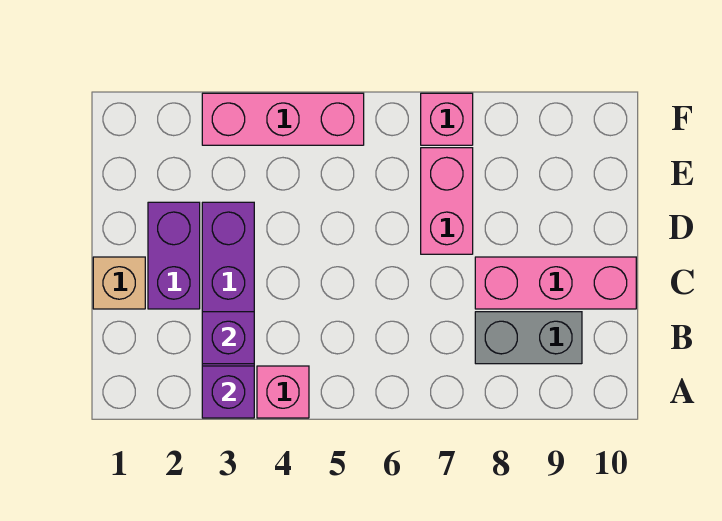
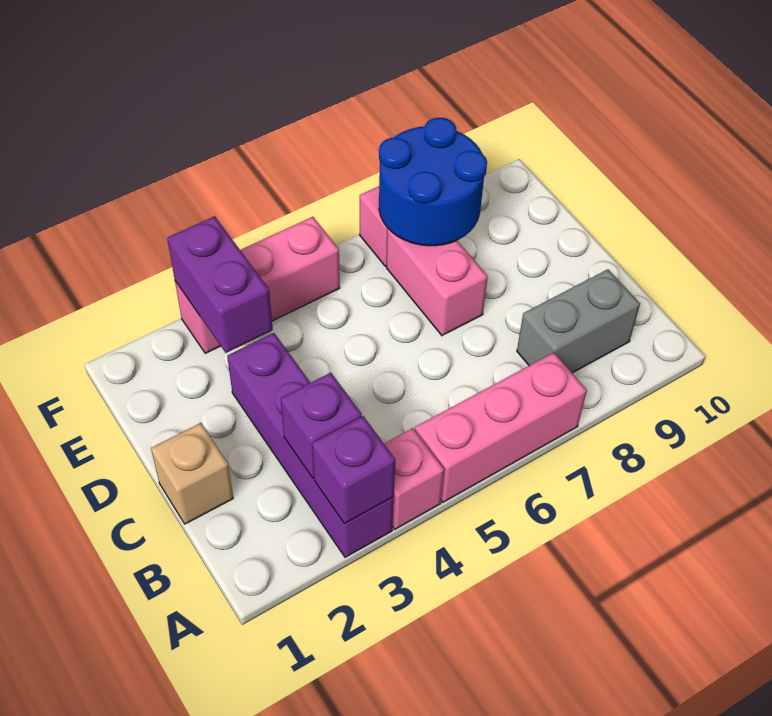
purple 1x2 brick [148,202,200,309] -> purple 1x2 brick moved to [167,216,273,353]
pink 1x3 brick [475,257,636,309] -> pink 1x3 brick moved to [415,353,587,502]
none -> blue 2x2 round brick [379,118,487,246]

